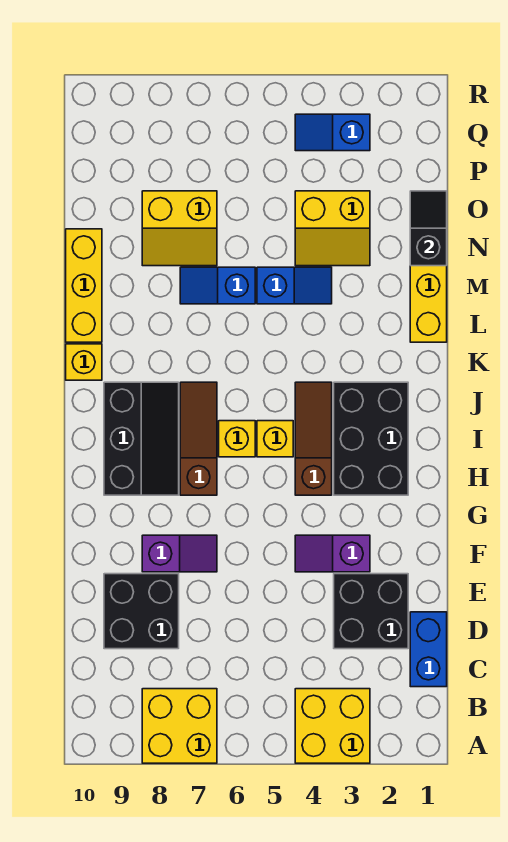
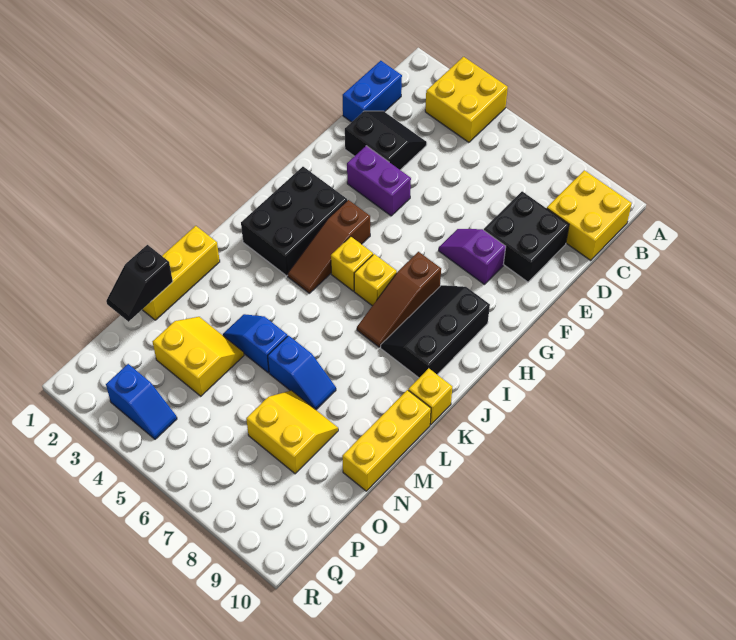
yellow 2x2 brick [142,689,217,763] -> yellow 2x2 brick moved to [547,170,632,260]
black 2x2 brick [334,574,408,649] -> black 2x2 slope [345,111,427,170]
purple 1x2 slope [295,535,370,572] -> purple 1x2 brick [347,146,411,216]

